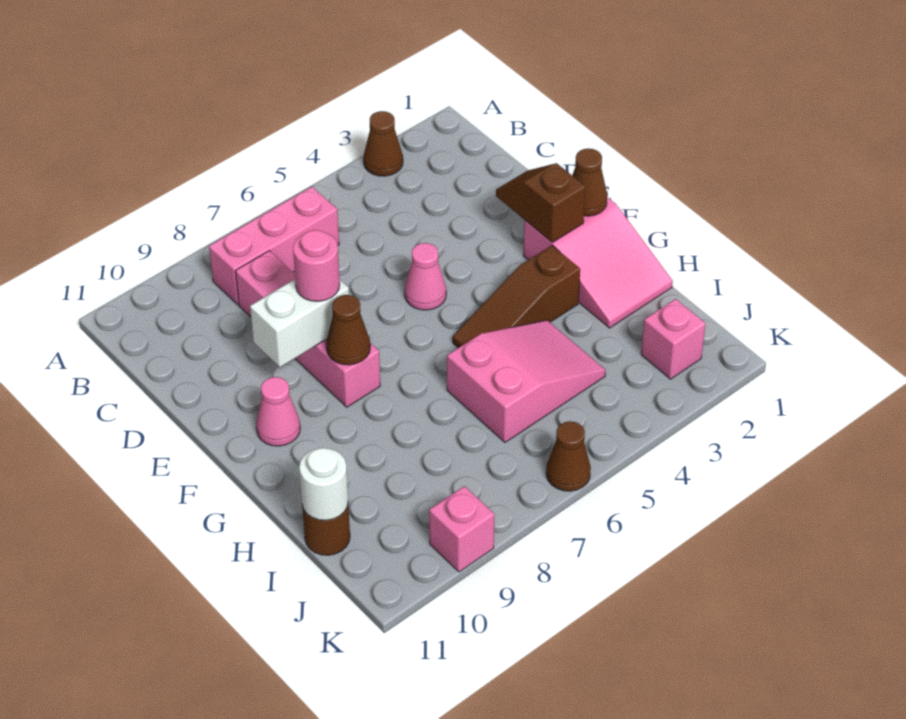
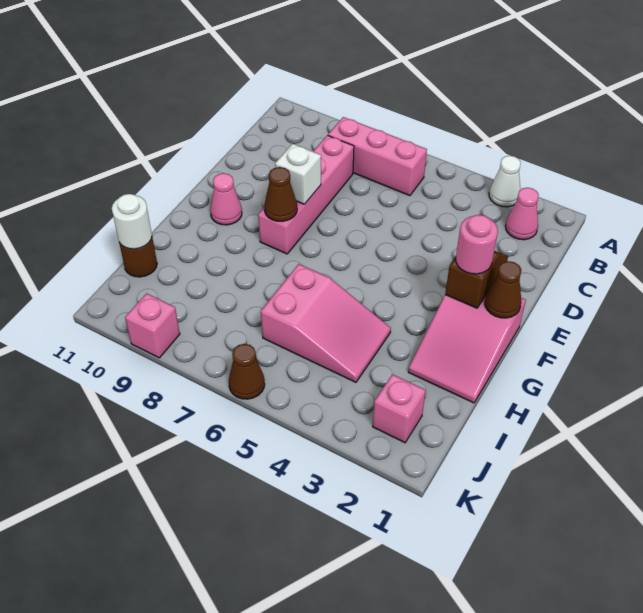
brown 1x1 cone [363,111,403,176] -> white 1x1 cone [489,156,521,207]
pink 1x1 cone [405,243,446,310] -> pink 1x1 cone moved to [506,188,539,240]
white 1x2 brick [250,279,349,367] -> white 1x1 brick [275,144,321,204]
pink 1x1 round brick [293,230,340,301] -> pink 1x1 round brick moved to [456,215,498,274]
brown 1x3 slope [453,246,580,348] -> none

